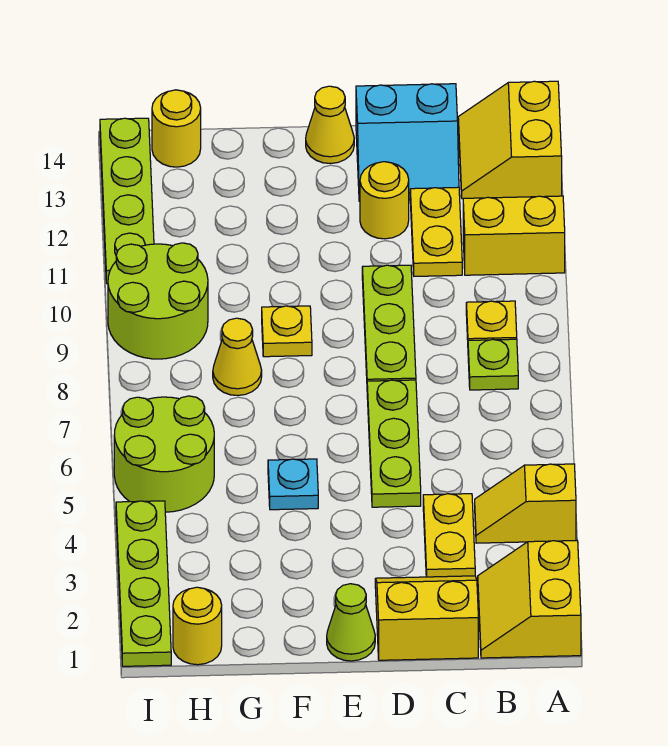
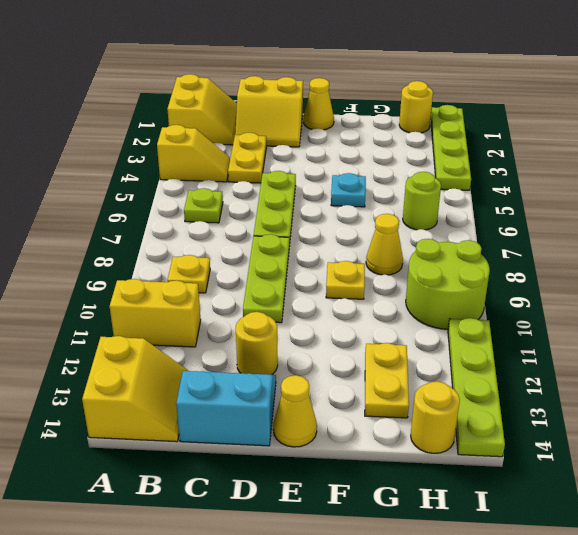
lime 1x1 plate [468,339,518,390] -> lime 1x1 plate moved to [184,188,223,223]
yellow 1x2 plate [410,187,462,276] -> yellow 1x2 plate moved to [365,343,409,418]
lime 1x1 cone [327,584,375,661] -> yellow 1x1 cone [304,78,334,130]
lime 2x2 round brick [114,396,214,512] -> lime 1x1 round brick [403,172,441,230]

